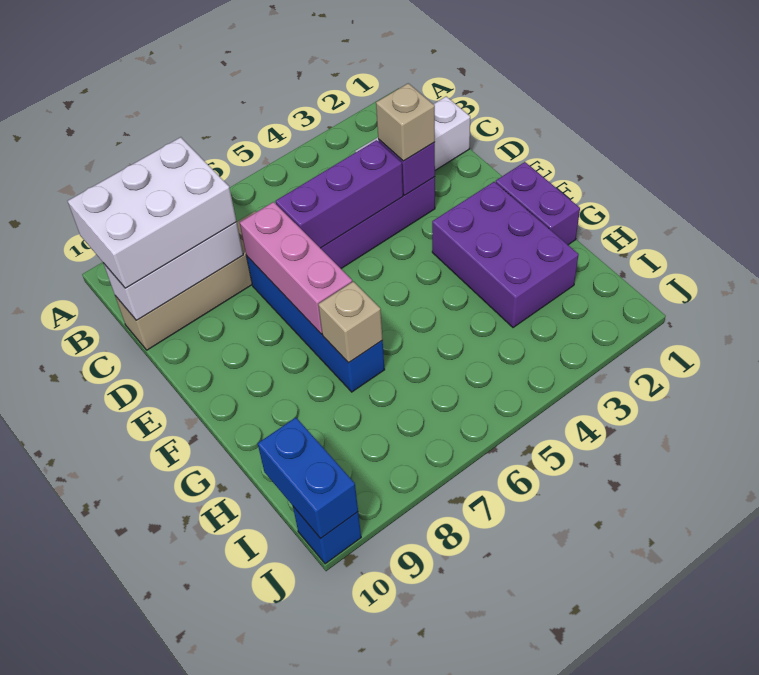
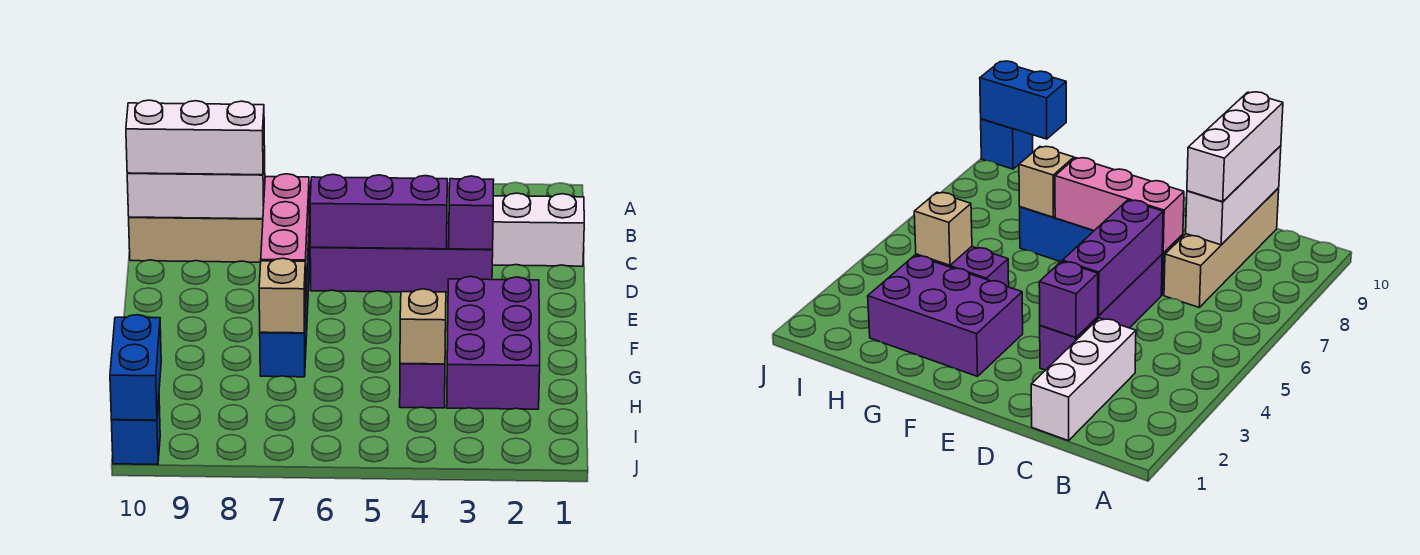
white 2x3 brick [68,137,236,288] -> white 1x3 brick [126,100,265,175]
tan 1x1 brick [376,83,435,161] -> tan 1x1 brick moved to [400,289,446,364]
purple 1x2 brick [496,162,580,245] -> purple 1x2 brick moved to [400,363,445,408]

